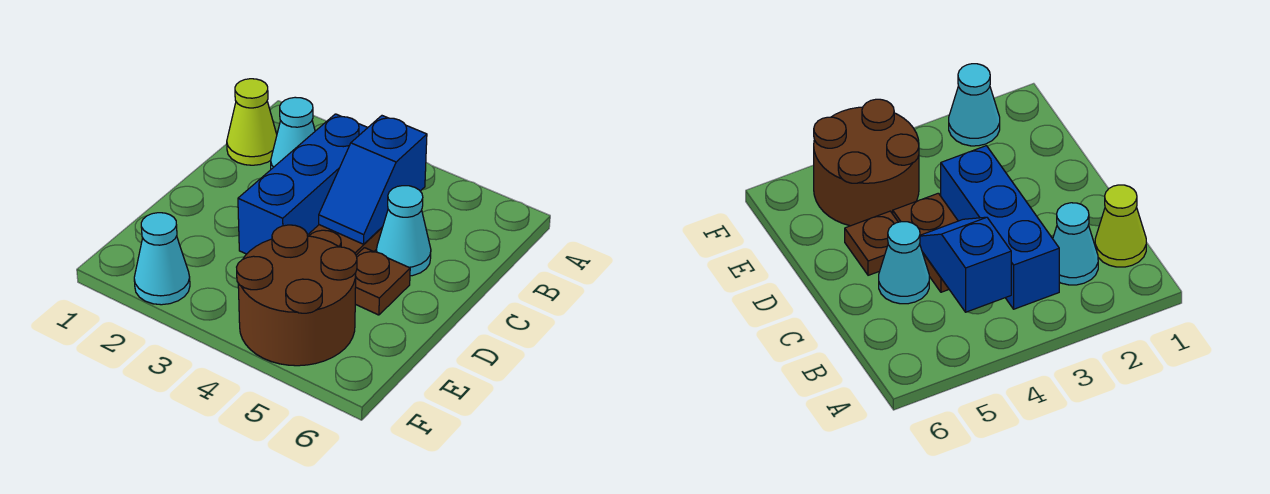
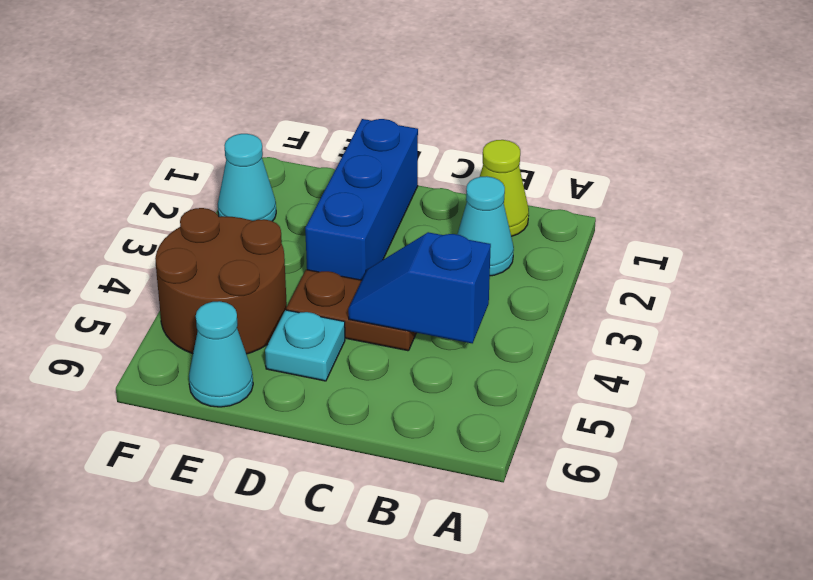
blue 1x3 brick [238,114,368,254] -> blue 1x3 brick turned to [305,119,418,280]
cyan 1x1 cone [376,186,431,276] -> cyan 1x1 cone moved to [189,301,253,407]
brown 1x1 plate [355,248,410,315] -> cyan 1x1 plate [265,310,345,381]

